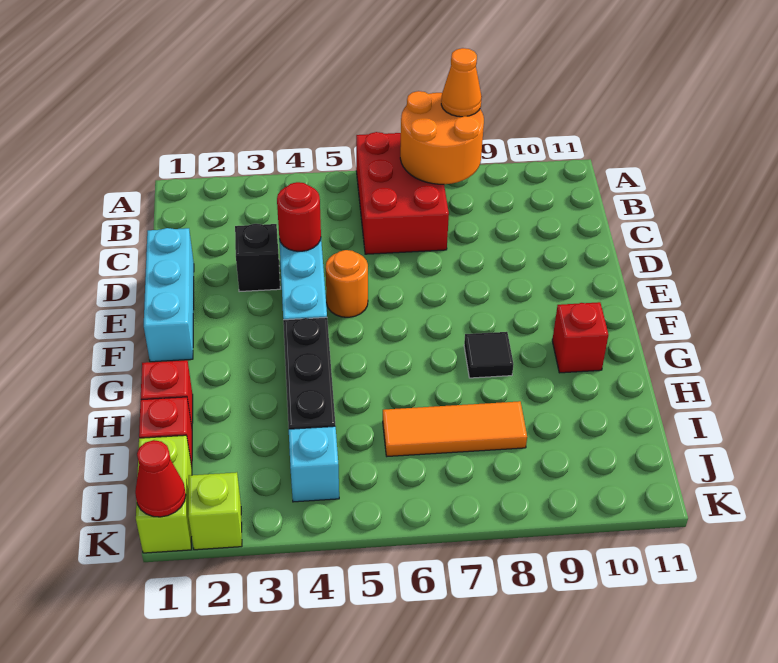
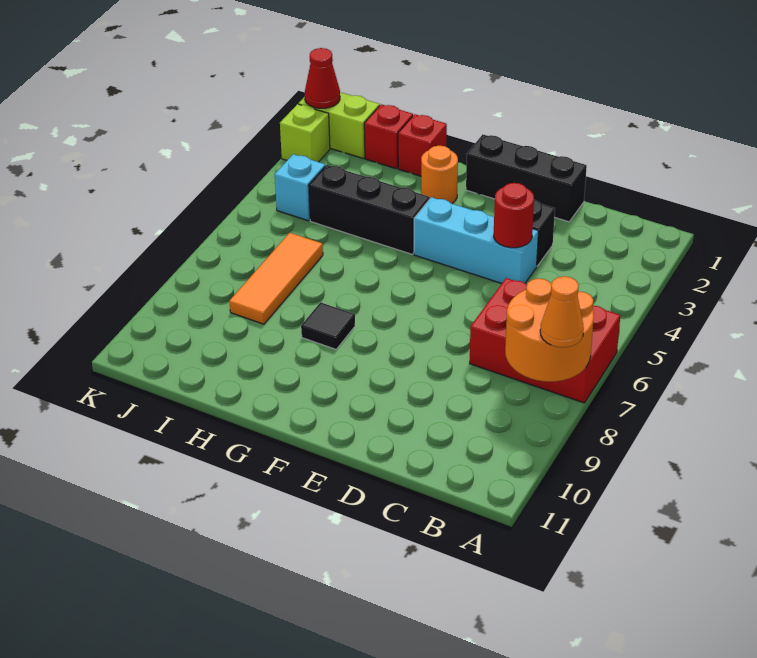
cyan 1x3 brick [144,228,194,362] -> black 1x3 brick [466,134,587,222]
orange 1x1 round brick [326,250,368,317] -> orange 1x1 round brick moved to [421,146,458,203]
red 1x1 brick [552,302,608,373] -> none

